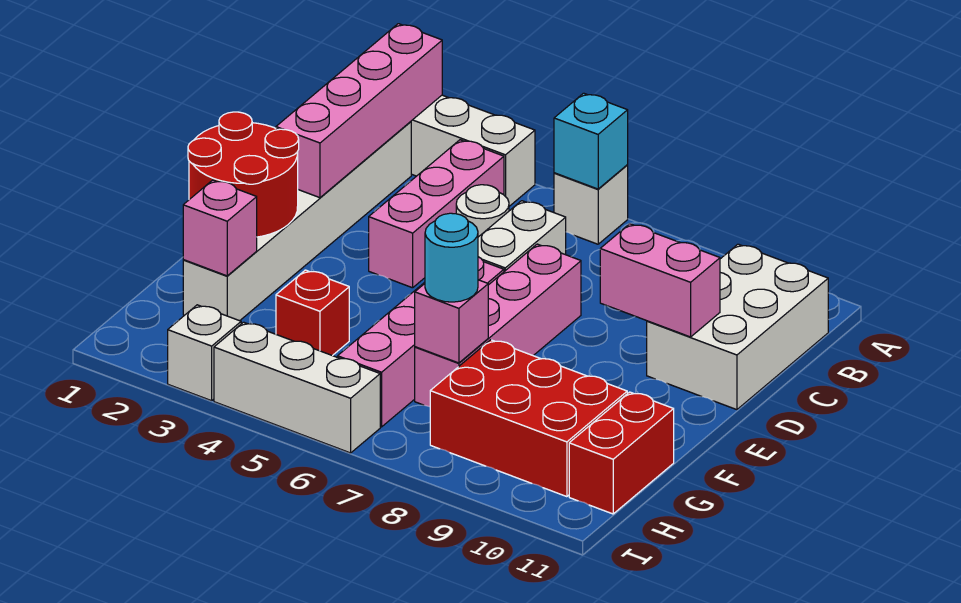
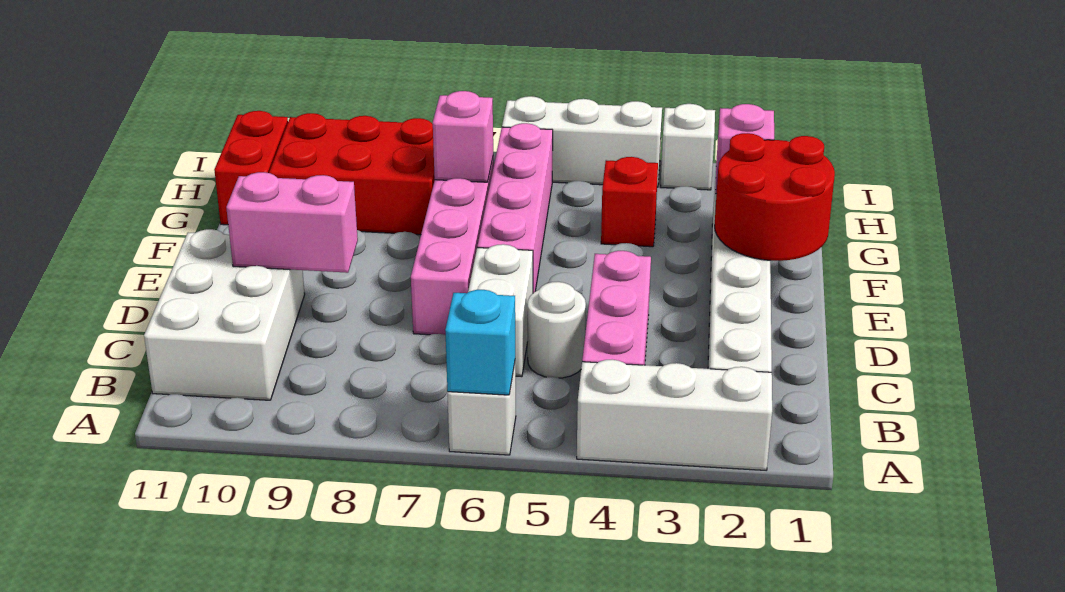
pink 1x4 brick [276,24,442,198] -> none
cyan 1x1 round brick [425,213,478,302] -> none

